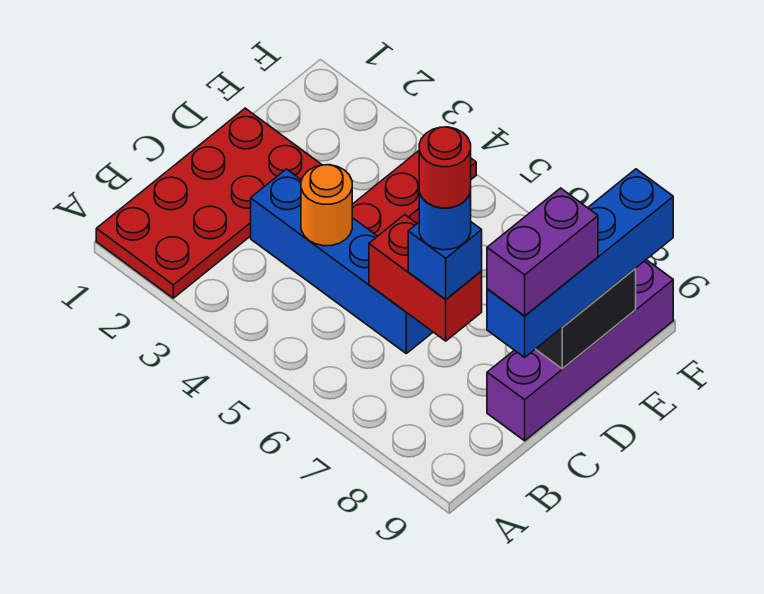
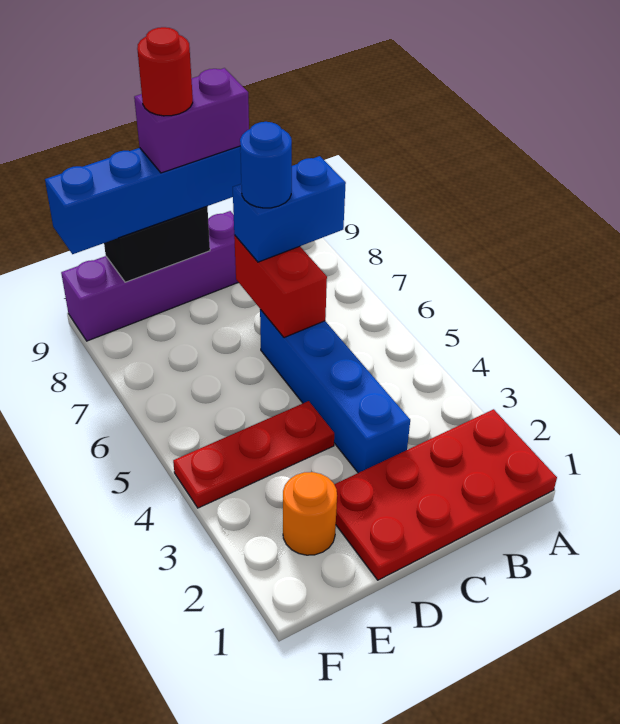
orange 1x1 round brick [301,165,352,246] -> orange 1x1 round brick moved to [283,472,337,555]
blue 1x1 brick [408,222,482,299] -> blue 1x2 brick [233,156,346,262]
red 1x1 round brick [419,127,471,208] -> red 1x1 round brick moved to [137,27,193,116]

